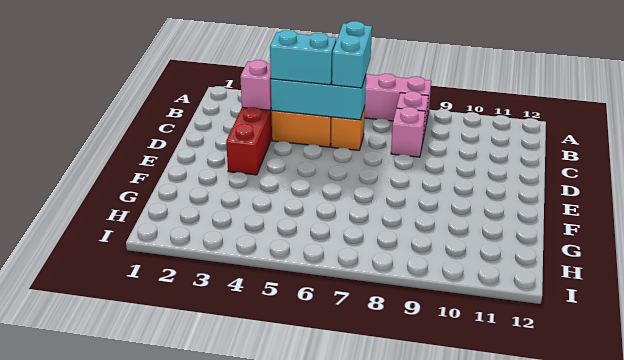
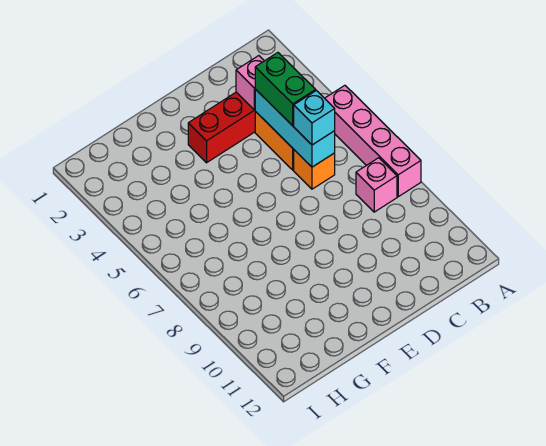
cyan 1x2 brick [332,21,372,88] -> cyan 1x1 brick [294,91,335,145]
cyan 1x2 brick [270,30,336,85] -> green 1x2 brick [255,53,316,126]
pink 1x1 brick [391,107,425,157] -> none

